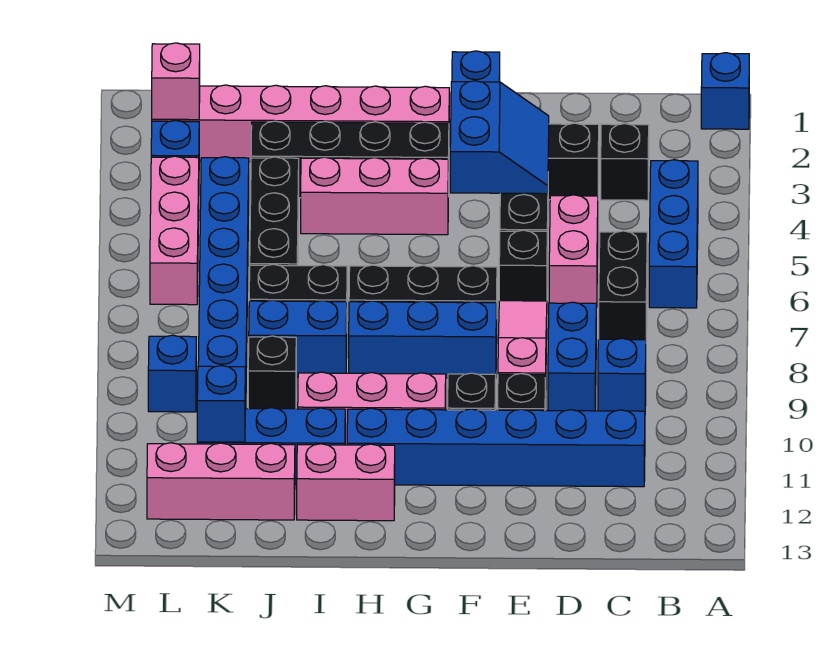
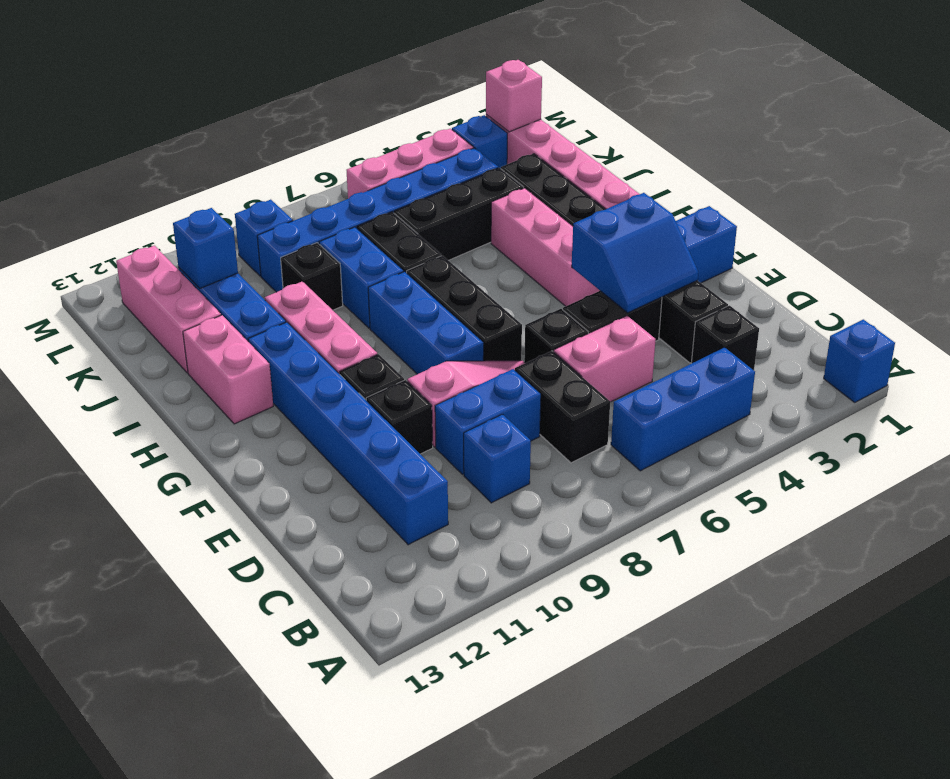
black 1x2 brick [599,231,647,340] -> black 1x2 brick turned to [515,351,610,463]

